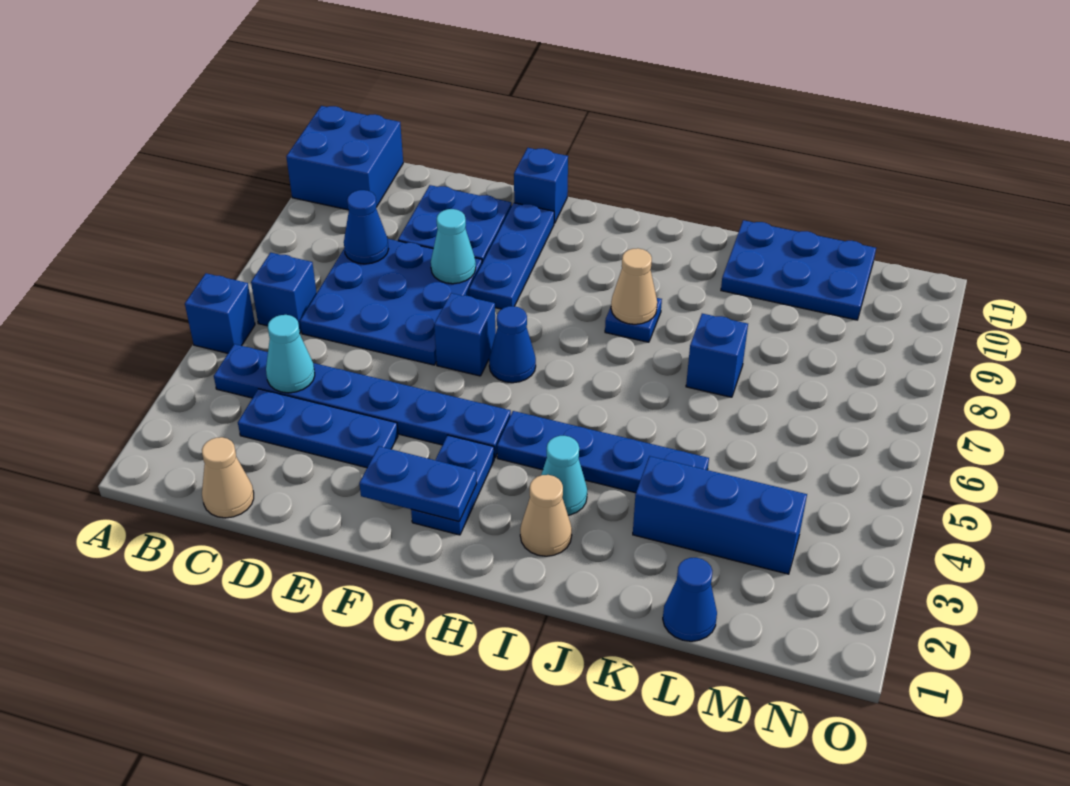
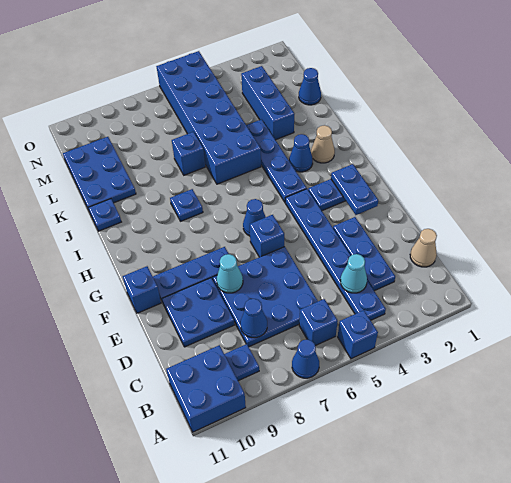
none -> blue 1x1 cone [292,340,319,378]
none -> blue 1x1 plate [224,344,259,381]
cyan 1x1 cone [541,436,587,515] -> blue 1x1 cone [289,134,313,172]
tan 1x1 cone [611,248,657,324] -> none
none -> blue 2x6 brick [156,51,261,184]
none -> blue 1x1 plate [88,199,121,231]

